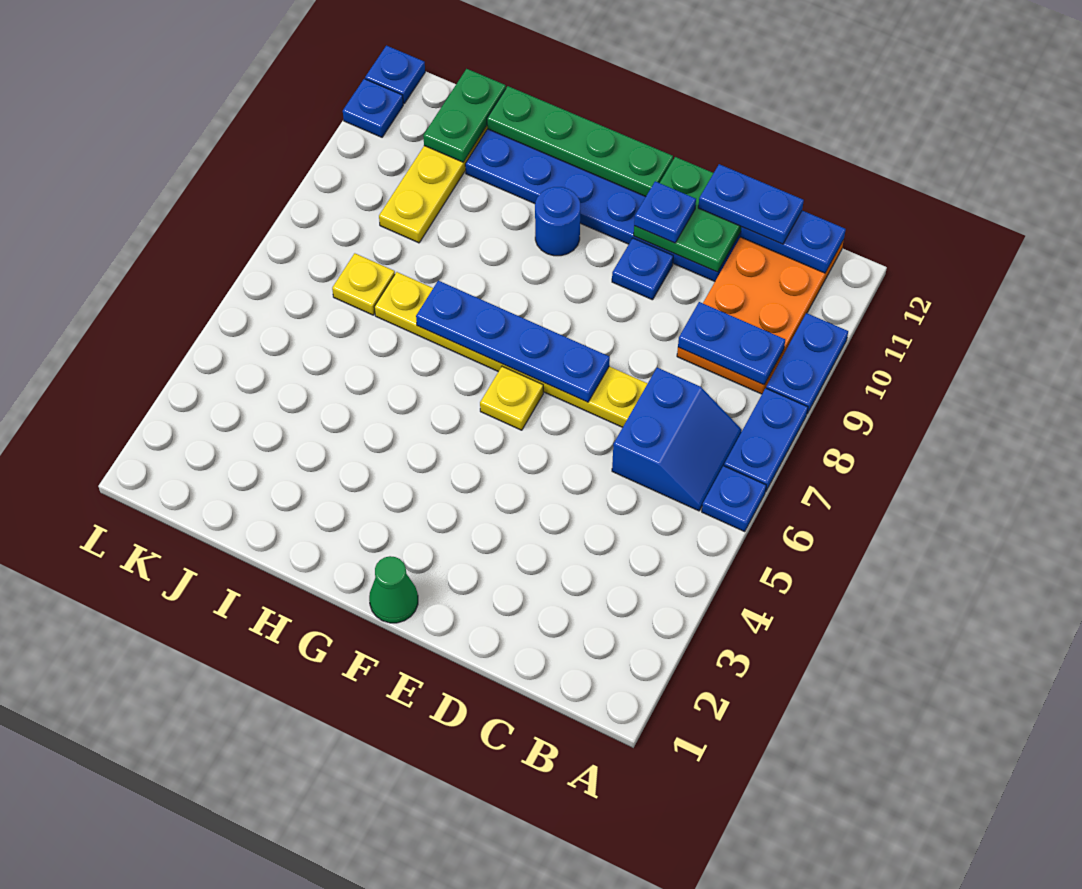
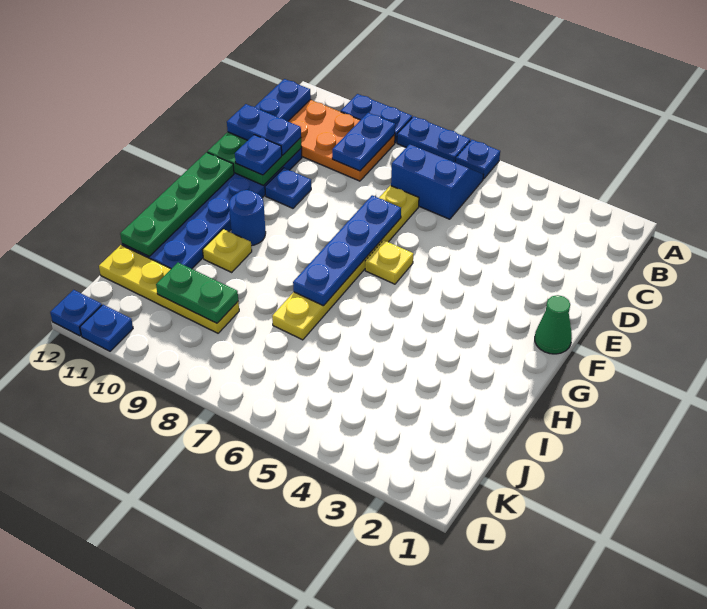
blue 1x2 plate [698,164,804,244] -> blue 1x2 plate turned to [227,104,301,155]
yellow 1x1 plate [332,253,395,315] -> yellow 1x1 plate moved to [203,229,252,272]
green 1x2 plate [423,69,506,162] -> green 1x2 plate moved to [156,263,238,323]

